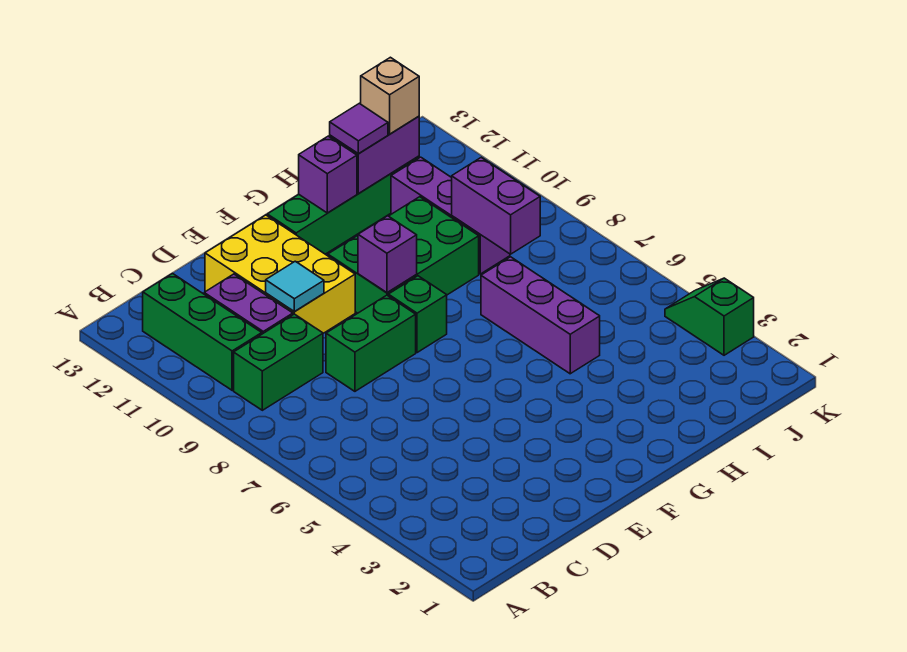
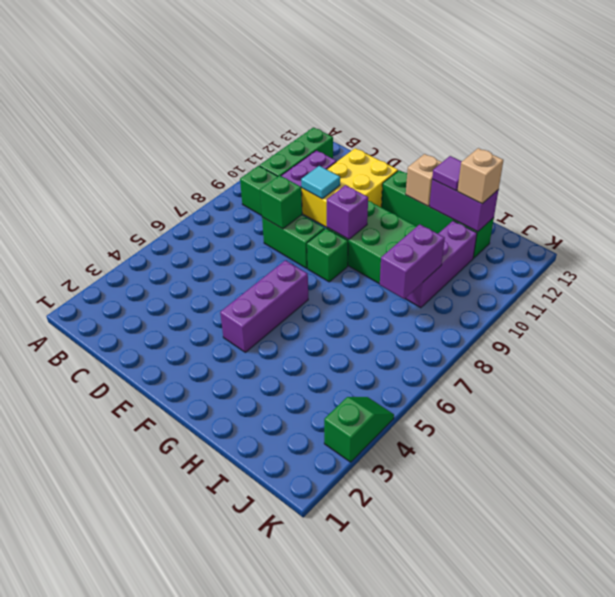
none -> green 1x1 brick [260,175,302,229]
purple 1x1 brick [299,136,357,213] -> tan 1x1 brick [406,154,442,206]
purple 1x3 brick [481,257,600,374] -> purple 1x3 brick moved to [220,260,308,352]

